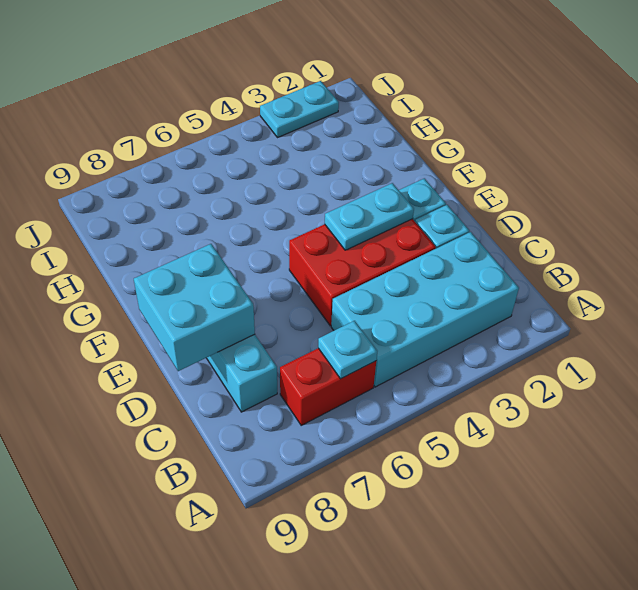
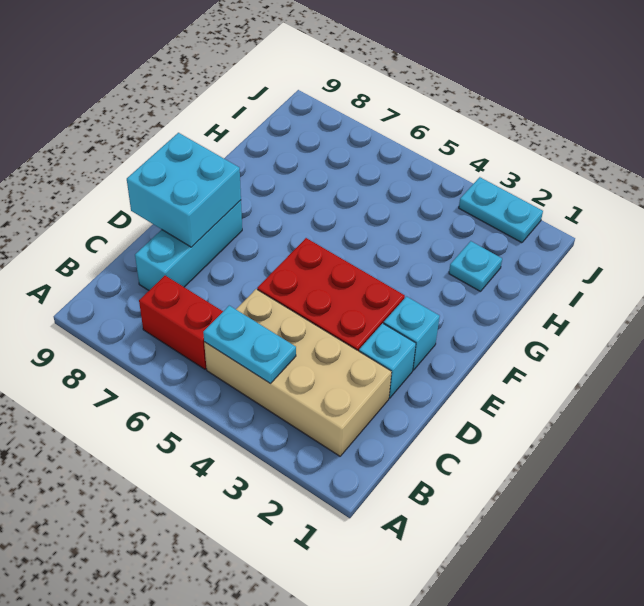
cyan 2x4 brick [331,232,519,387] -> tan 2x4 brick [204,289,392,456]
cyan 1x1 plate [318,321,377,379] -> cyan 1x1 plate moved to [449,241,502,292]
cyan 1x2 plate [325,183,414,250] -> cyan 1x2 plate moved to [203,306,296,383]

